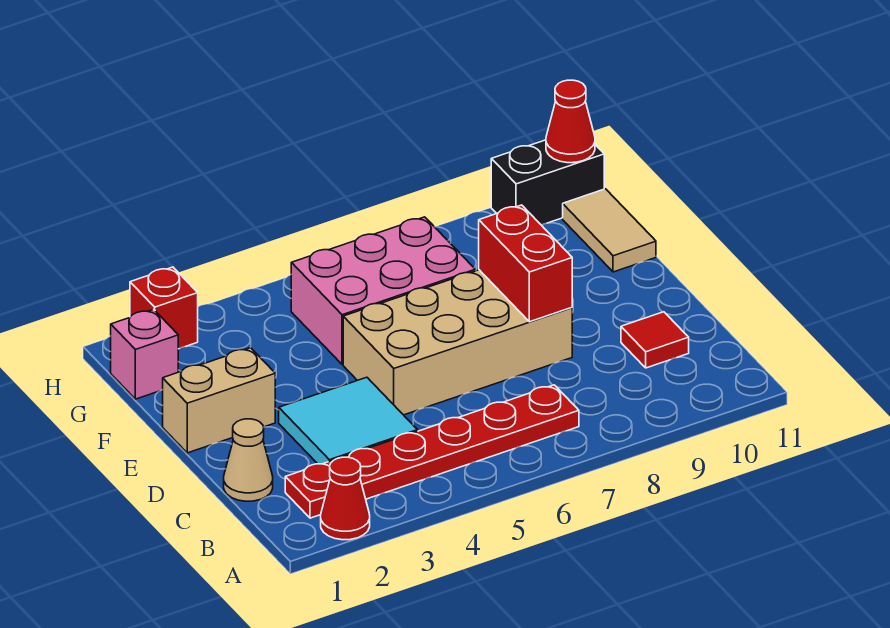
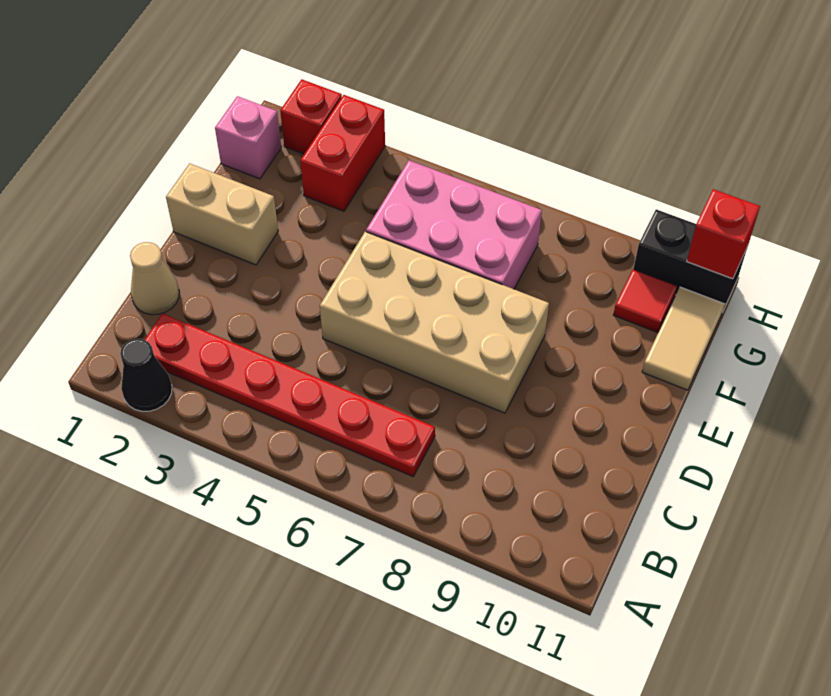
red 1x1 cone [321,457,370,540] -> black 1x1 cone [120,339,172,411]
cyan 2x2 tile [279,377,418,464] -> none
red 1x1 tile [621,312,689,368] -> red 1x1 tile moved to [614,269,677,333]
red 1x2 brick [479,205,572,322] -> red 1x2 brick moved to [300,95,385,211]
red 1x1 cone [546,80,595,163] -> red 1x1 brick [687,189,760,279]

